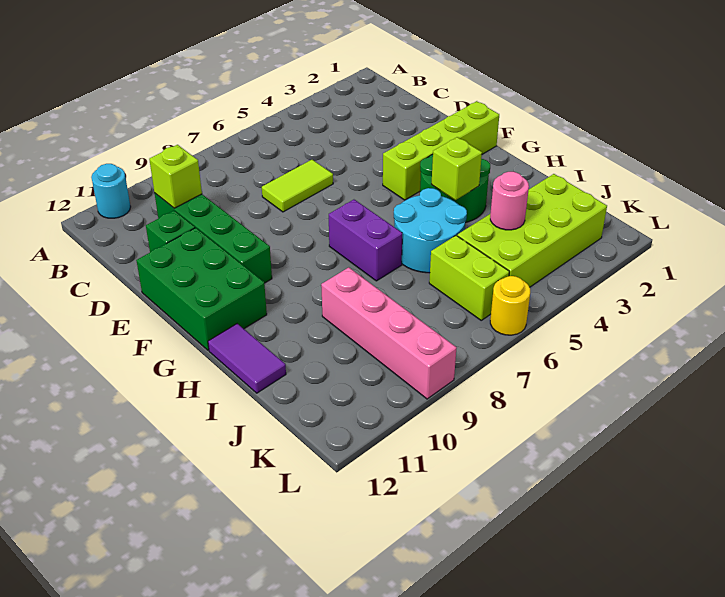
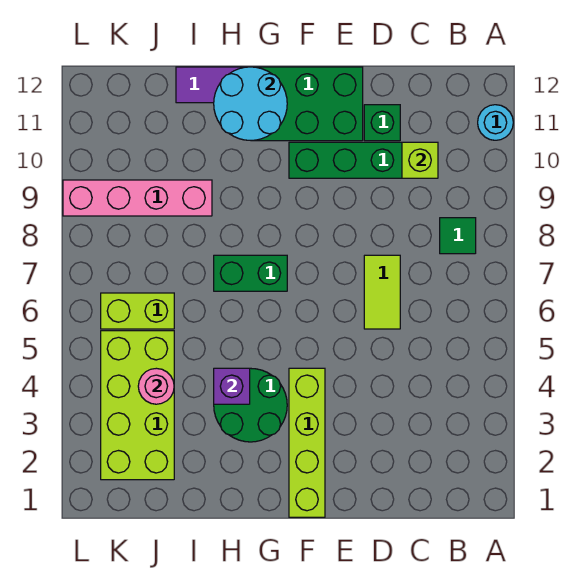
none -> green 1x1 tile [440,218,476,254]
purple 1x2 brick [329,200,402,281] -> green 1x2 brick [214,255,287,291]
lime 1x1 brick [431,137,482,200] -> purple 1x1 brick [214,368,250,404]
cyan 2x2 round brick [394,188,467,273] -> cyan 2x2 round brick moved to [214,67,287,140]
yellow 1x1 round brick [490,276,530,335] -> none

